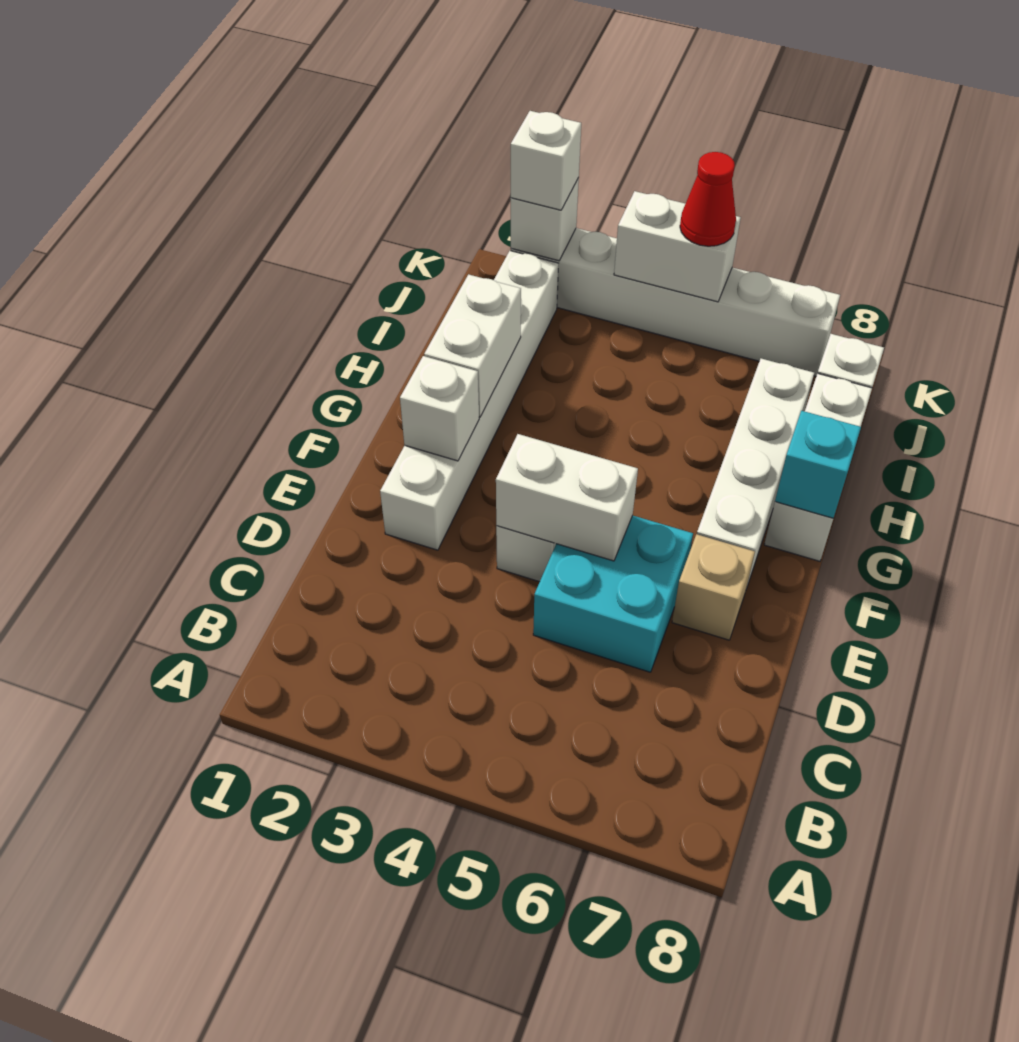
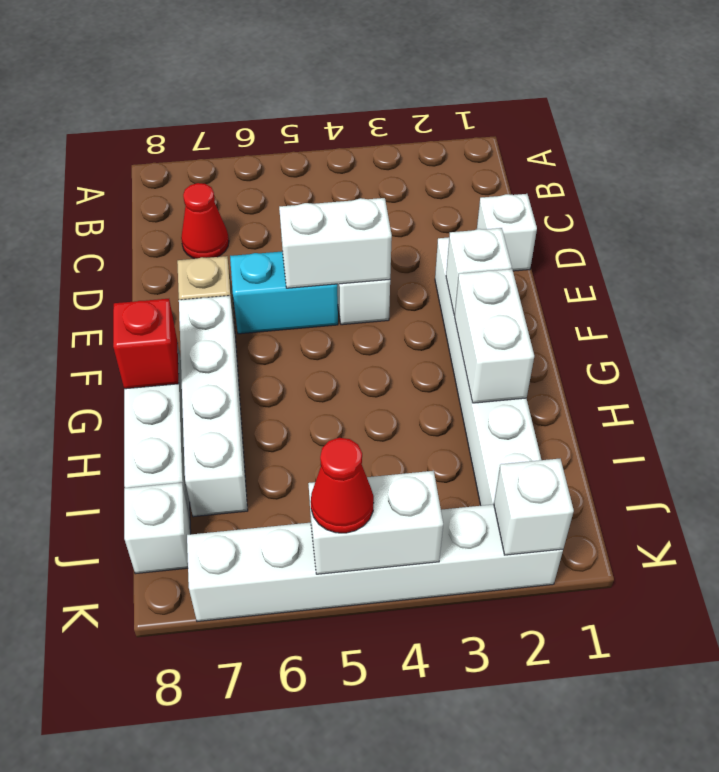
none -> red 1x1 cone [181,183,229,259]
cyan 2x2 brick [533,515,693,672] -> cyan 1x2 brick [230,251,338,334]
cyan 1x1 brick [775,411,861,518] -> red 1x1 brick [113,299,179,389]
white 1x1 brick [511,111,581,210] -> white 1x1 brick moved to [477,194,537,271]

